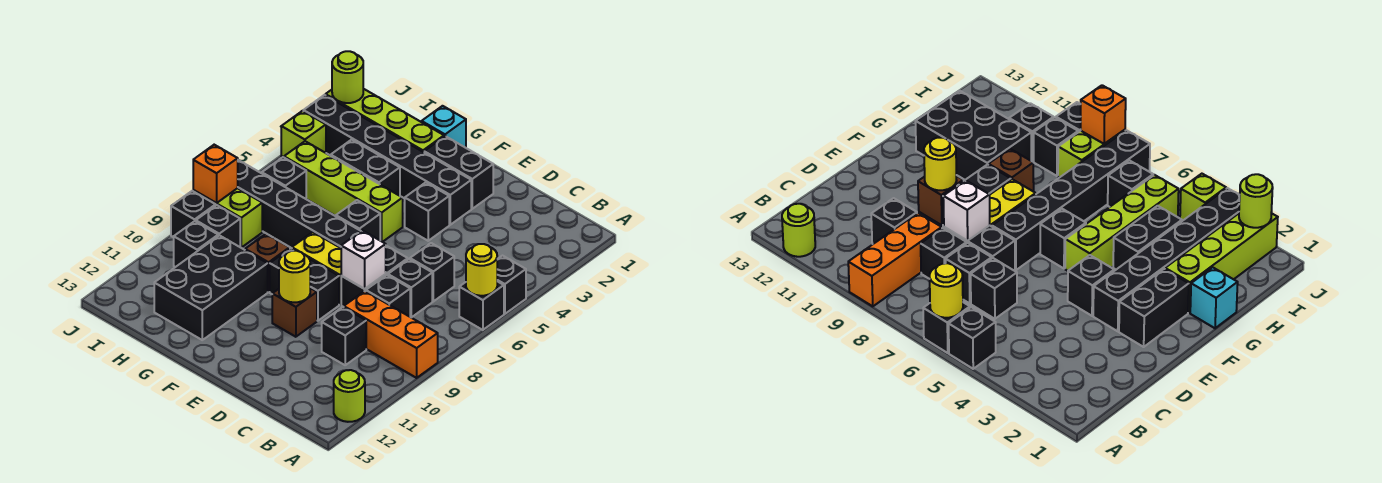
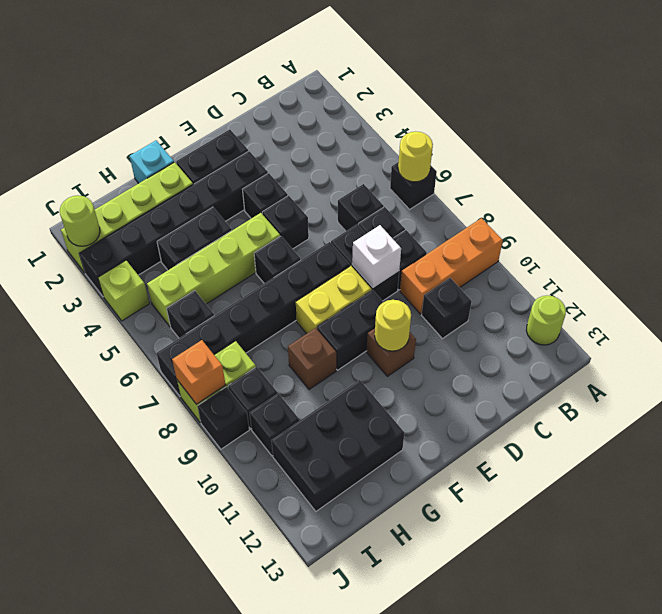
black 1x1 brick [497,256,526,314] -> black 1x1 brick moved to [262,196,309,249]
black 2x3 brick [154,235,268,340] -> black 2x3 brick turned to [271,380,404,511]

